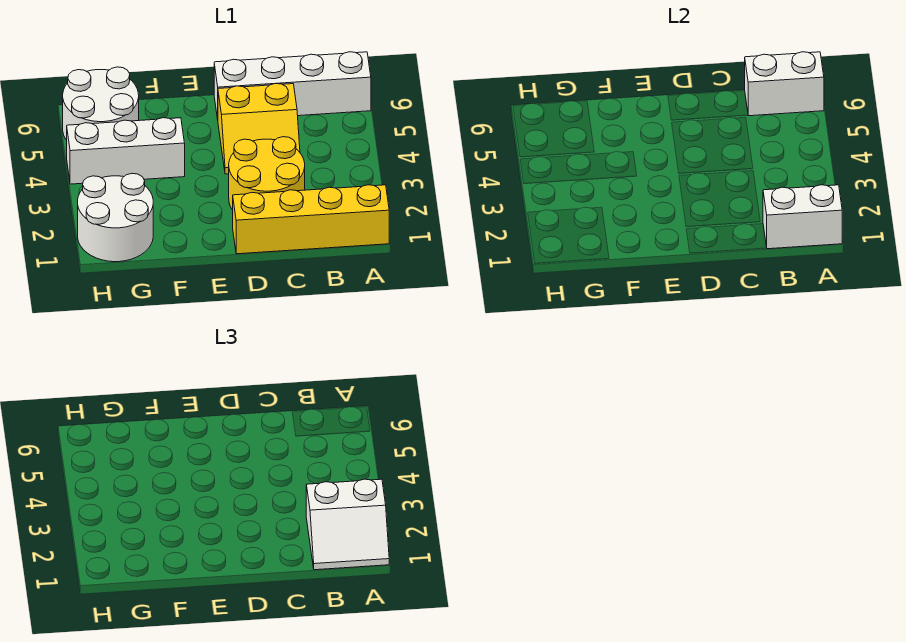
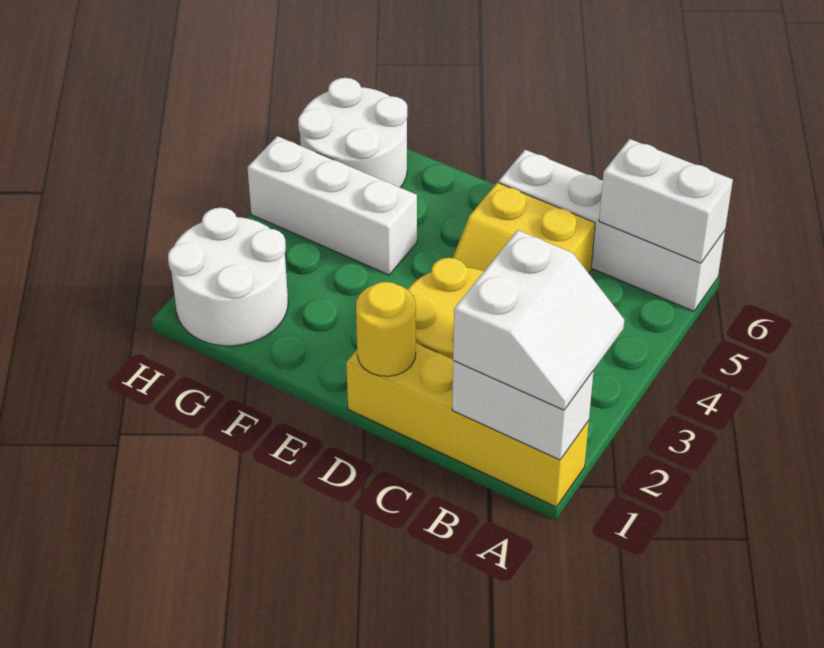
white 2x2 slope [306,479,389,570] -> white 2x2 slope turned to [453,230,624,410]
none -> yellow 1x1 round brick [356,282,416,376]

